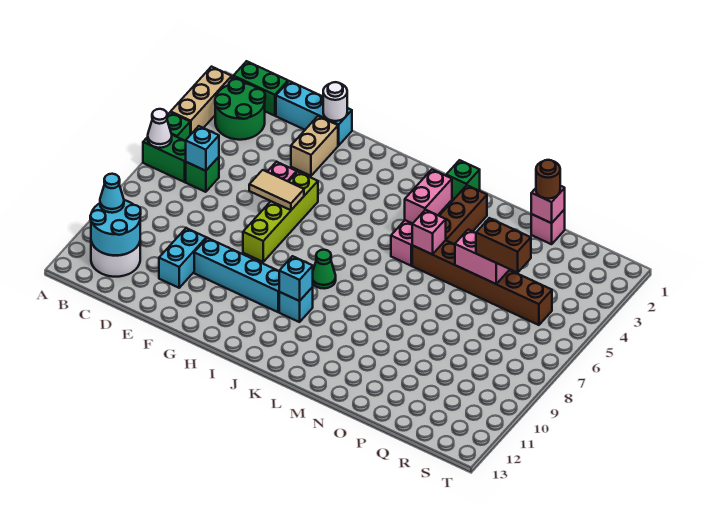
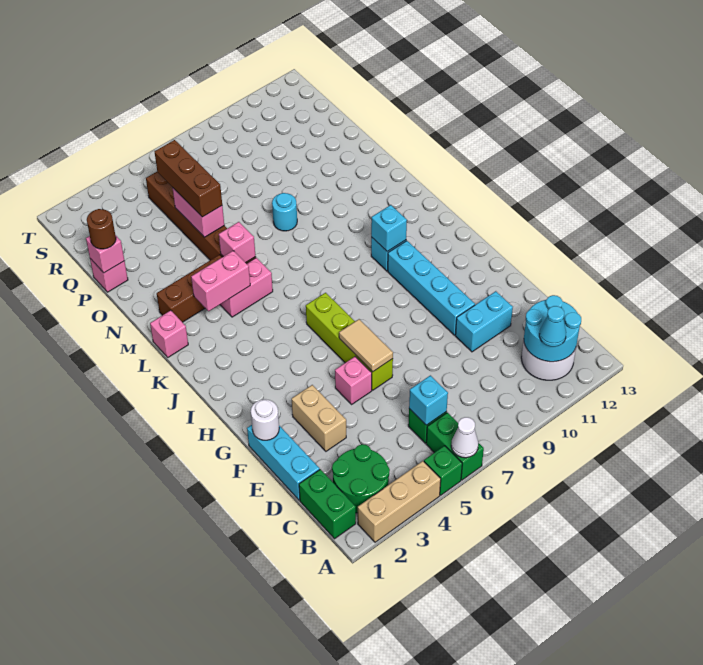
tan 1x2 brick [291,116,338,176] -> tan 1x2 brick turned to [292,385,346,451]
lime 1x4 brick [243,172,318,262] -> lime 1x4 brick turned to [306,293,393,390]
green 1x1 cone [313,250,336,289] -> none
green 1x1 brick [446,160,480,199] -> pink 1x1 brick [150,310,188,357]
none -> cyan 1x1 round brick [272,193,297,231]
brown 1x2 brick [476,218,531,273] -> brown 1x3 brick [155,140,222,217]

